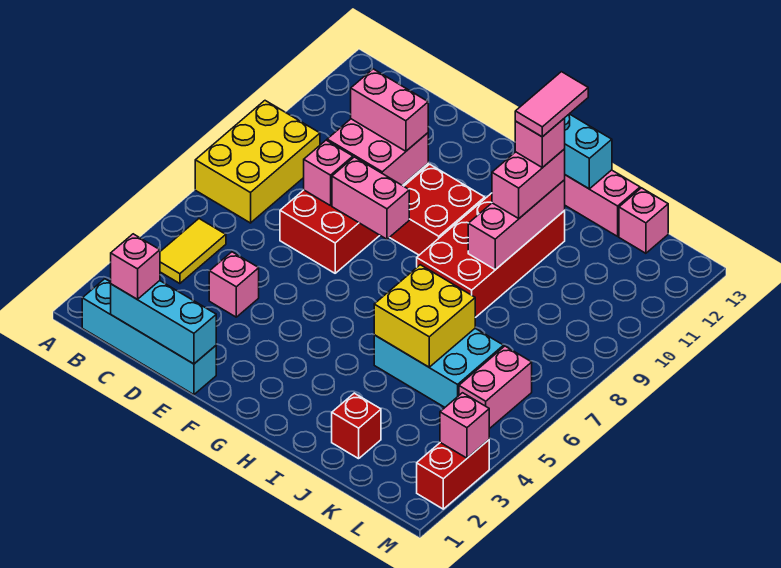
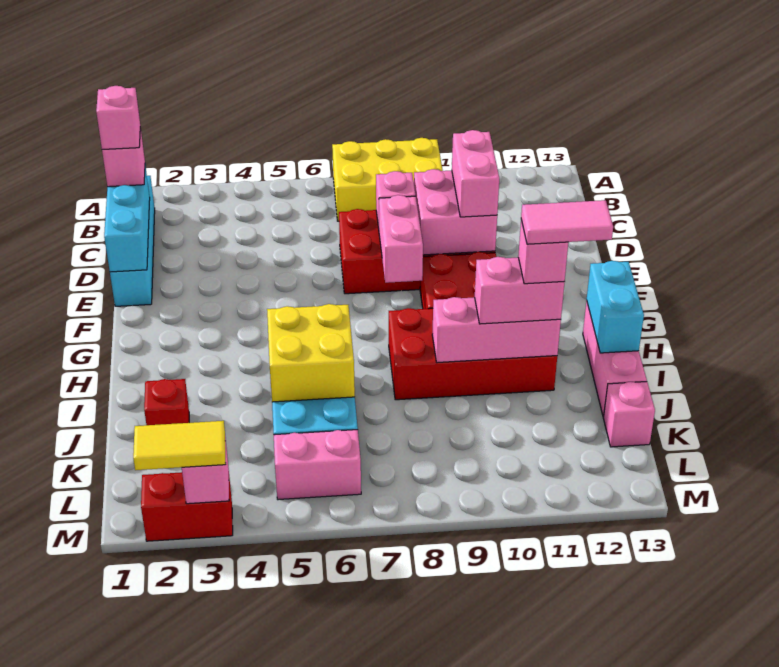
yellow 1x2 tile [160,219,226,284] -> yellow 1x2 tile moved to [133,421,226,470]
pink 1x1 brick [209,252,259,317] -> pink 1x1 brick moved to [96,86,140,150]

